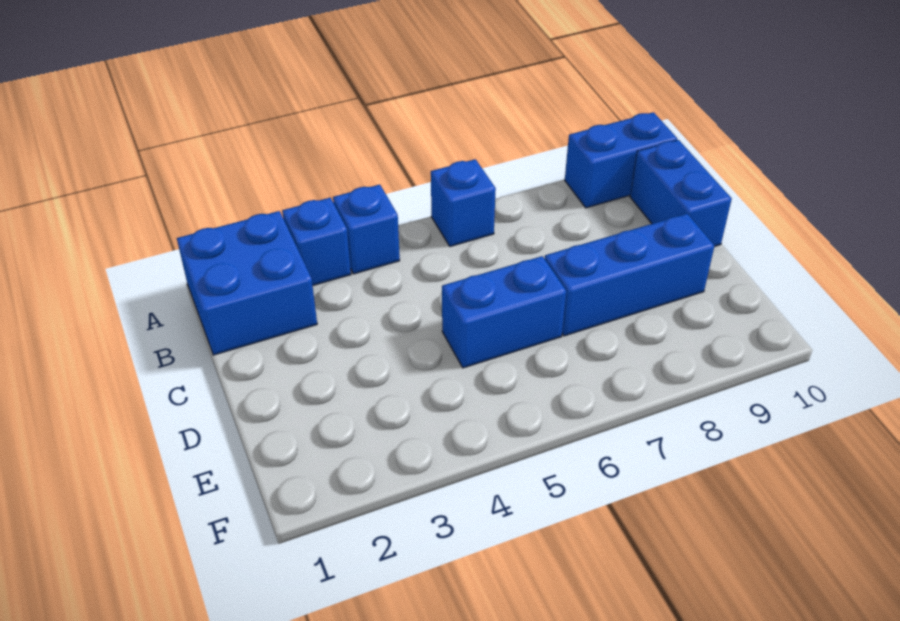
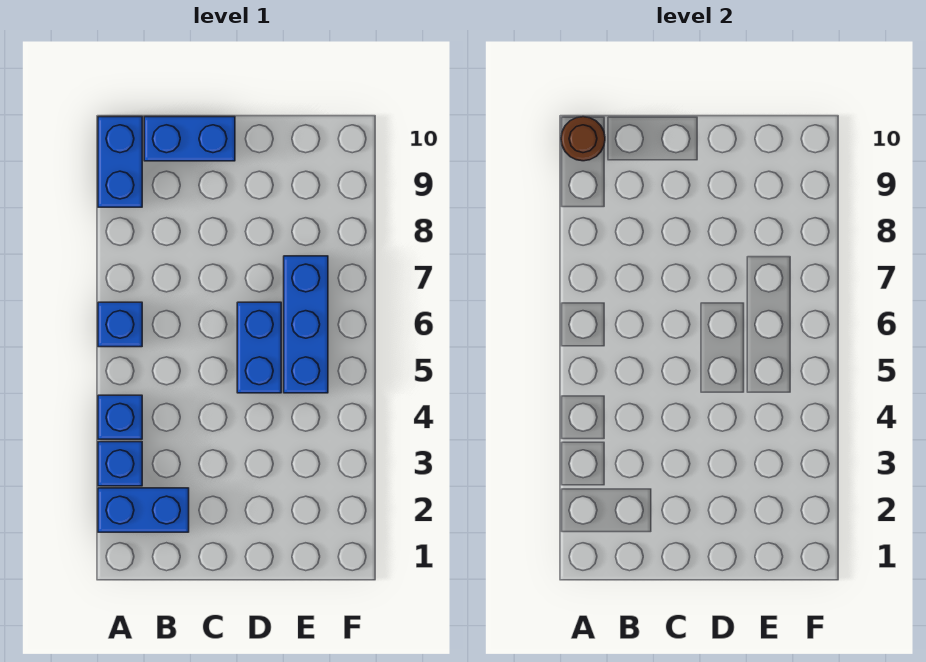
blue 2x2 brick [177,211,317,355] -> blue 1x2 brick [98,488,189,532]
none -> brown 1x1 round brick [561,117,605,161]
blue 1x3 brick [545,214,714,336] -> blue 1x3 brick moved to [284,256,328,393]

